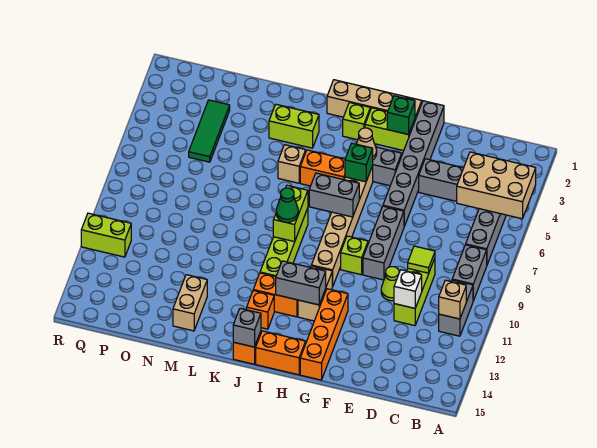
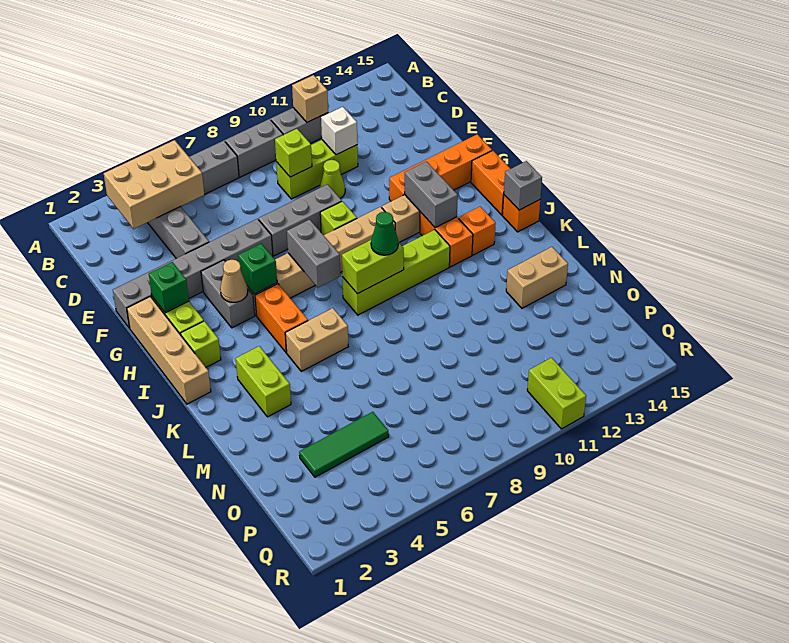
tan 2x3 brick [457,152,536,219] -> tan 2x3 brick turned to [104,140,204,229]
lime 1x1 tile [408,246,435,273] -> lime 1x1 brick [275,129,312,177]
tan 1x1 brick [278,145,306,183] -> tan 1x2 brick [285,308,348,371]

